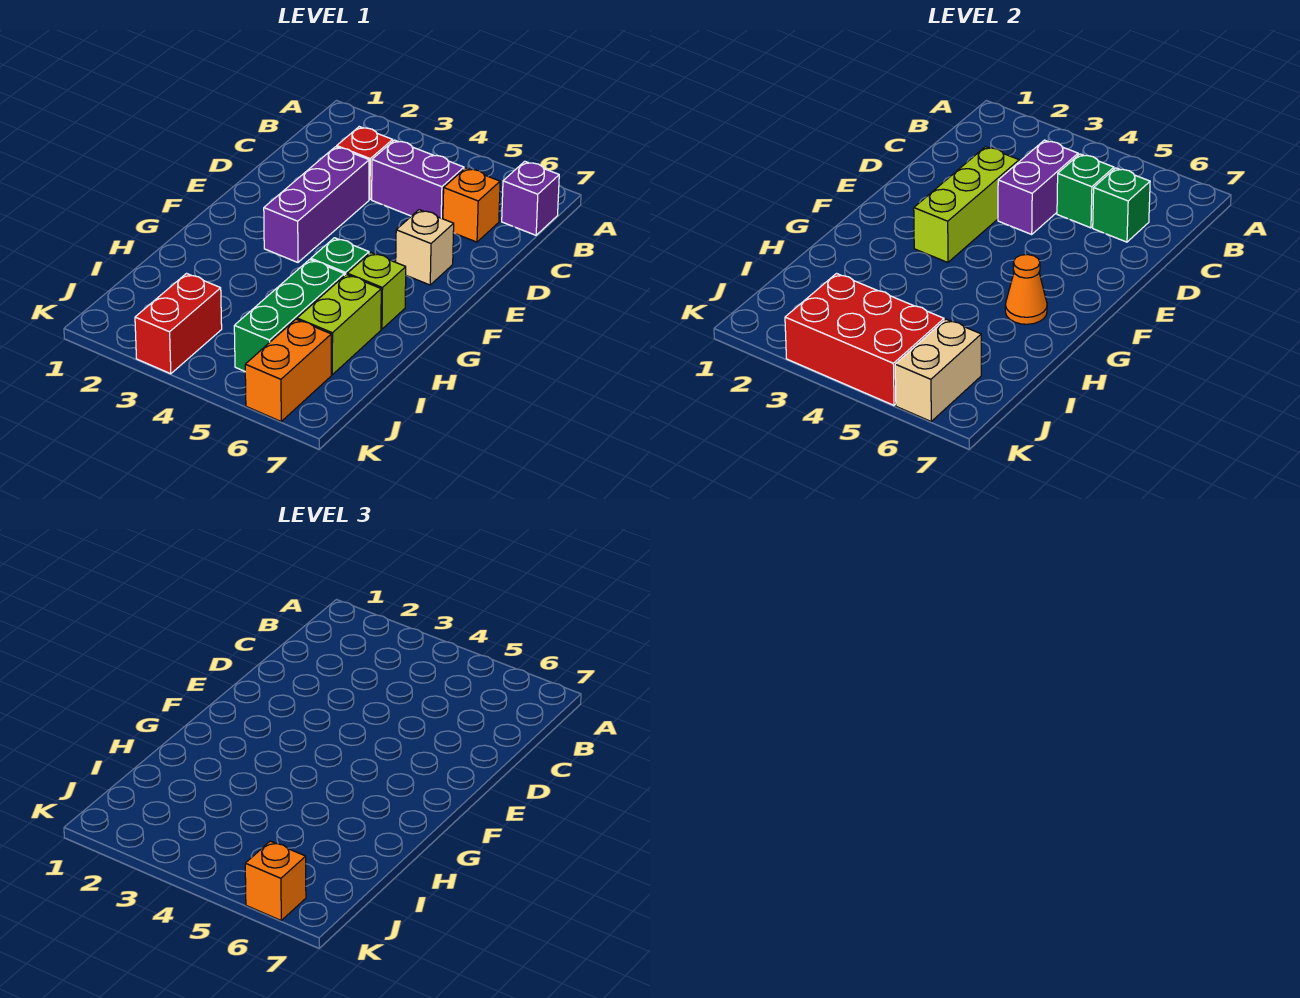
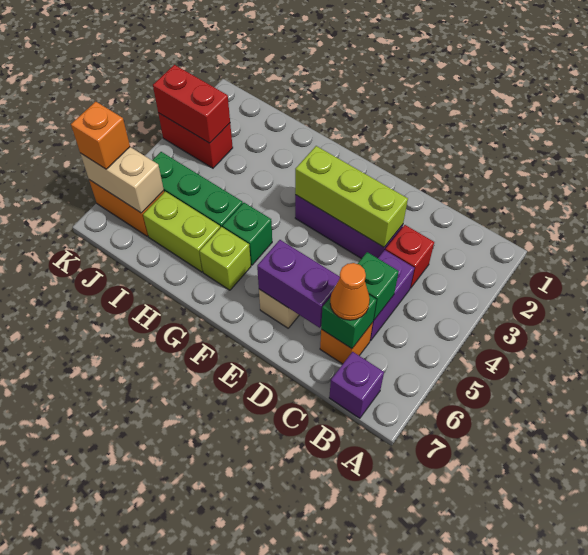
purple 1x2 brick [998,140,1078,234] -> purple 1x2 brick moved to [257,240,340,328]
orange 1x1 cone [1005,254,1047,324] -> orange 1x1 cone moved to [330,263,370,320]
red 2x3 brick [785,274,944,405] -> red 1x2 brick [153,65,230,143]

